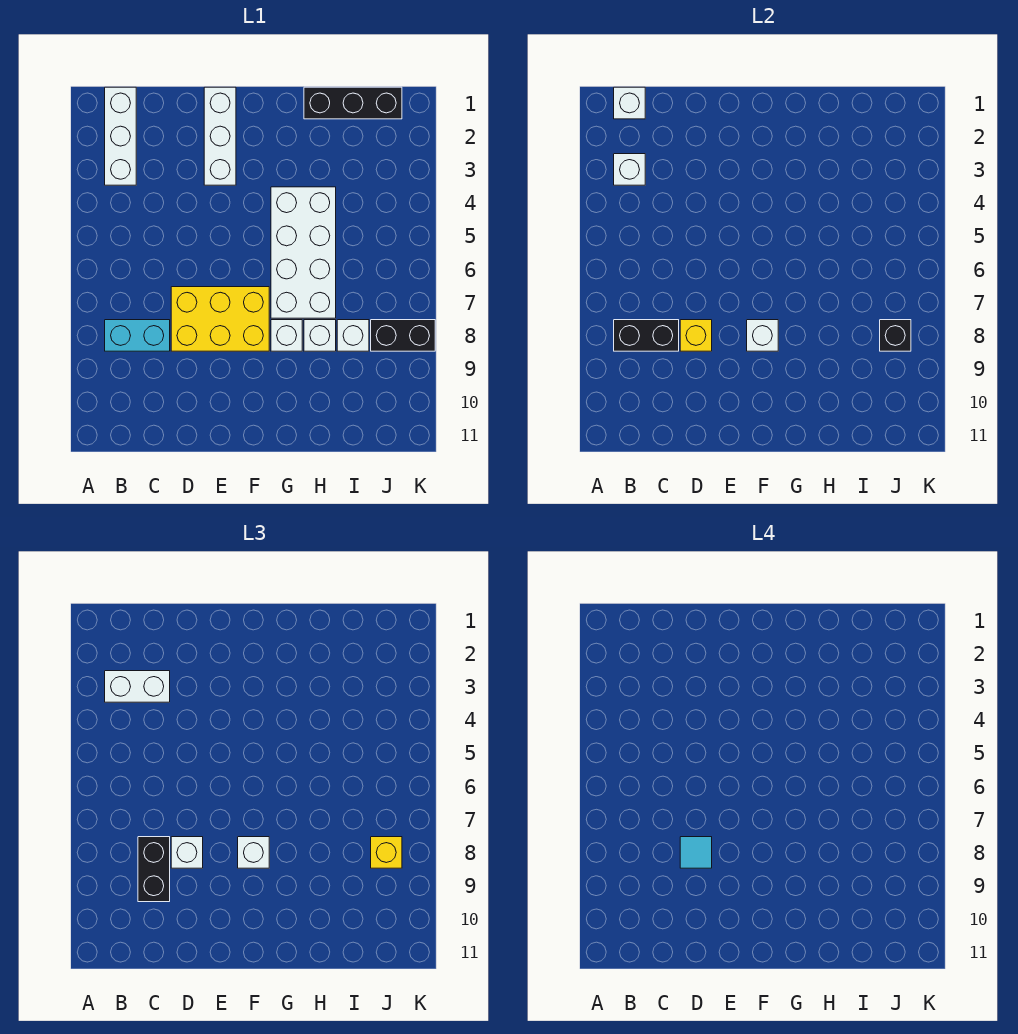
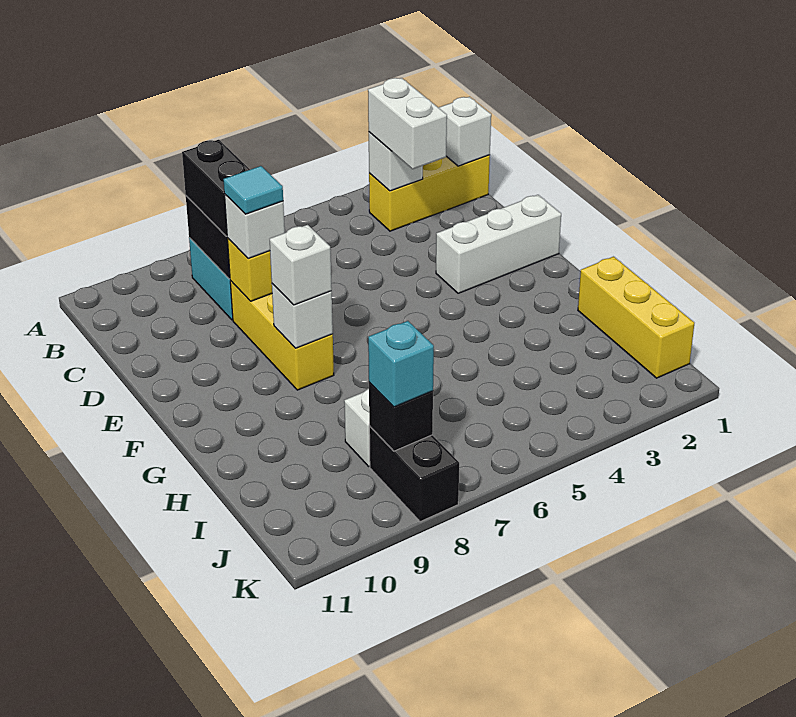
white 1x3 brick [105,87,136,185] -> yellow 1x3 brick [369,155,490,231]
black 1x2 brick [138,837,170,902] -> black 1x2 brick turned to [182,140,250,236]
yellow 2x3 brick [171,287,269,351] -> yellow 1x3 brick [230,281,334,390]
white 2x4 brick [271,187,336,318] -> none
white 1x1 brick [271,320,302,351] -> none
black 1x3 brick [304,87,402,119] -> yellow 1x3 brick [578,257,694,378]
white 1x1 brick [304,320,336,351] -> none
yellow 1x1 brick [371,837,402,868] -> cyan 1x1 brick [368,321,434,407]

